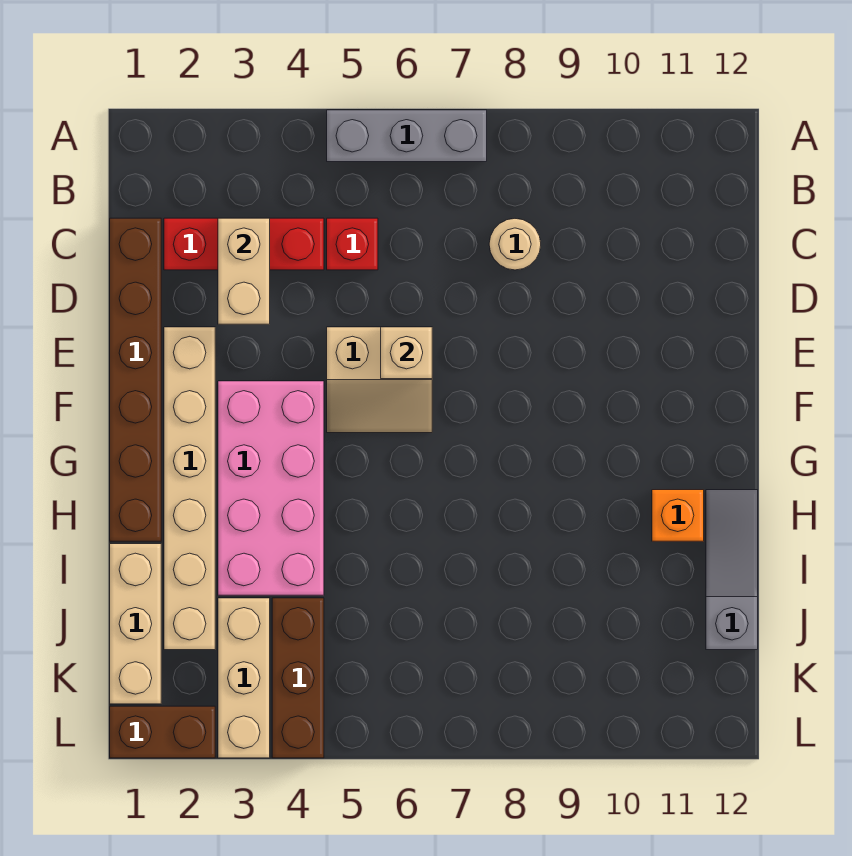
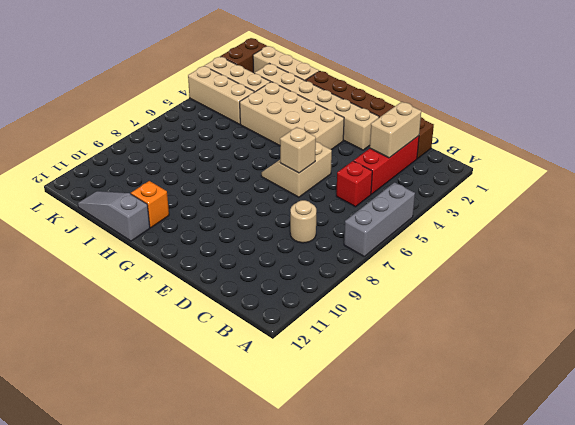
tan 1x2 brick [218,218,270,324] -> tan 1x2 brick turned to [370,102,421,158]
pink 2x4 brick [218,381,324,595] -> tan 2x4 brick [240,82,344,150]
grey 1x3 slope [706,490,758,650] -> grey 1x3 slope turned to [78,191,150,241]
brown 1x3 brick [272,598,324,758] -> tan 1x3 brick [188,66,254,124]

